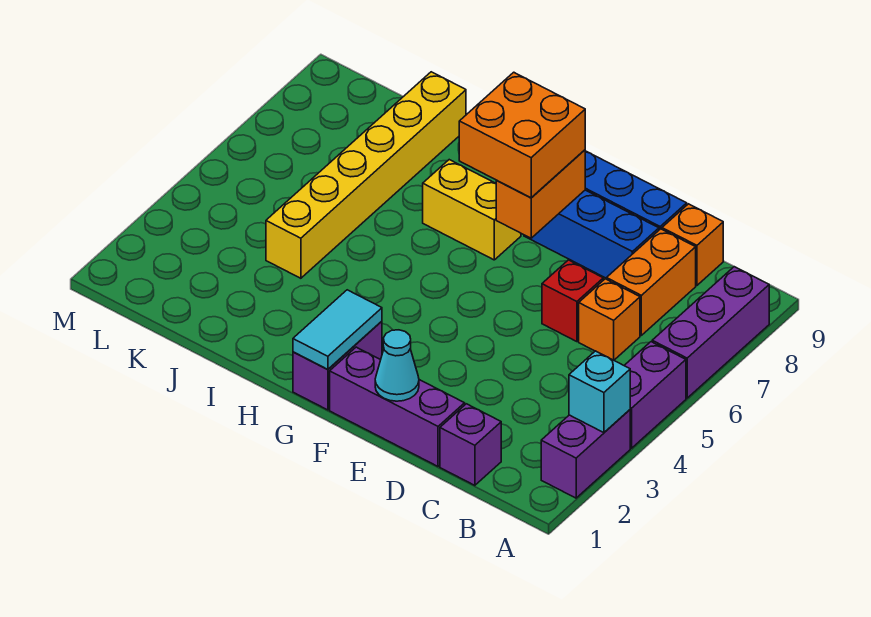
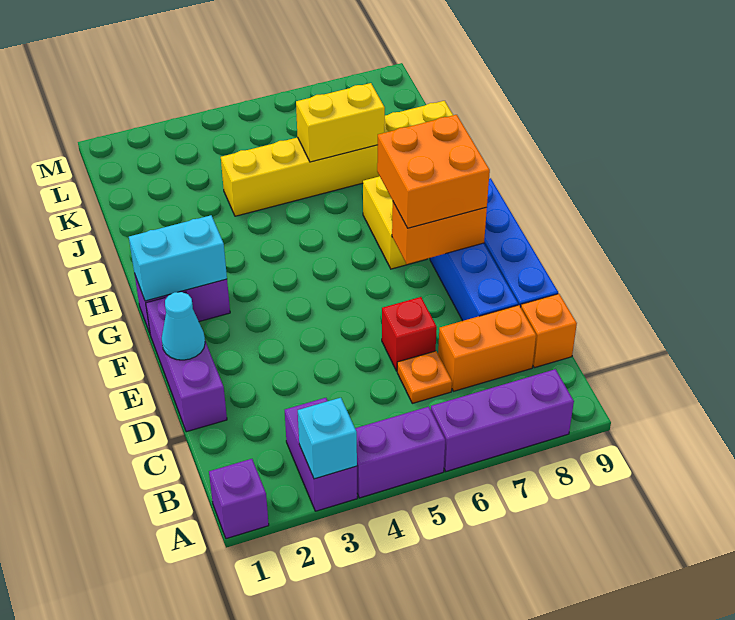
purple 1x2 brick [541,410,630,498] -> purple 1x2 brick turned to [285,398,357,511]
purple 1x1 brick [440,404,501,485] -> purple 1x1 brick moved to [209,459,269,539]
orange 1x1 brick [579,279,640,360] -> orange 1x1 plate [397,351,452,403]
cyan 1x2 tile [293,290,382,370] -> cyan 1x2 brick [129,215,227,301]
none -> yellow 1x2 brick [296,83,385,162]

